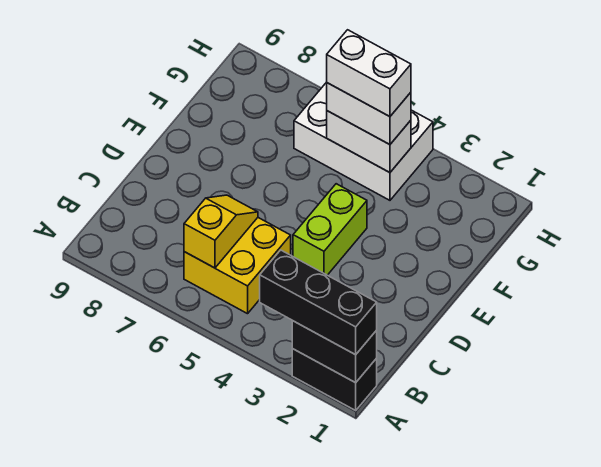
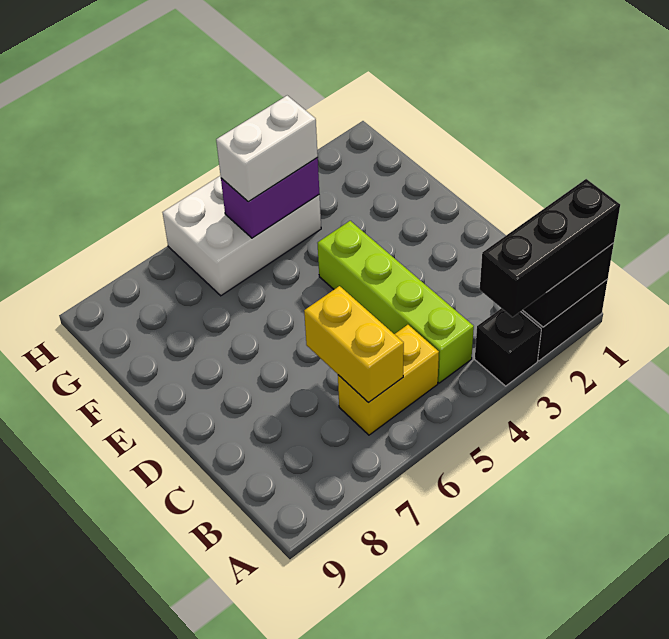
none -> black 1x1 brick [475,308,541,386]
yellow 2x2 brick [184,218,291,314] -> yellow 1x2 brick [338,325,439,435]
yellow 1x2 slope [184,195,258,268] -> yellow 1x2 brick [304,286,404,403]
lime 1x2 brick [293,184,367,275] -> lime 1x4 brick [318,221,474,383]
white 1x2 brick [327,111,411,173] -> purple 1x2 brick [221,157,319,238]
white 1x2 brick [327,30,411,117] -> none

